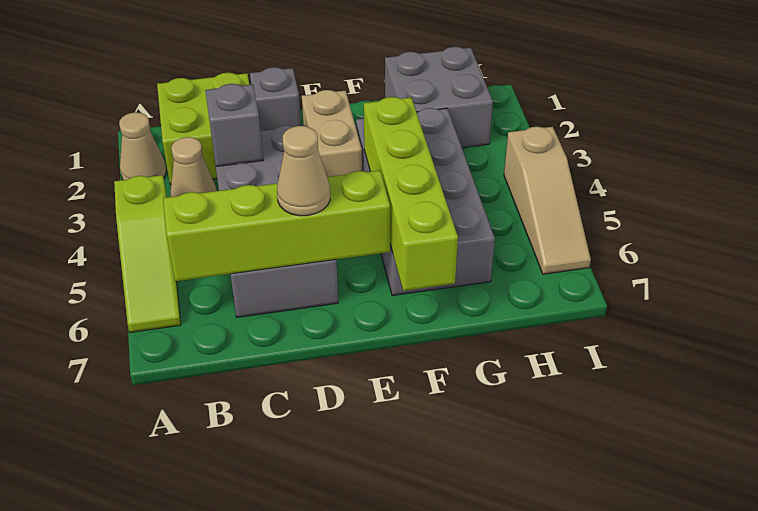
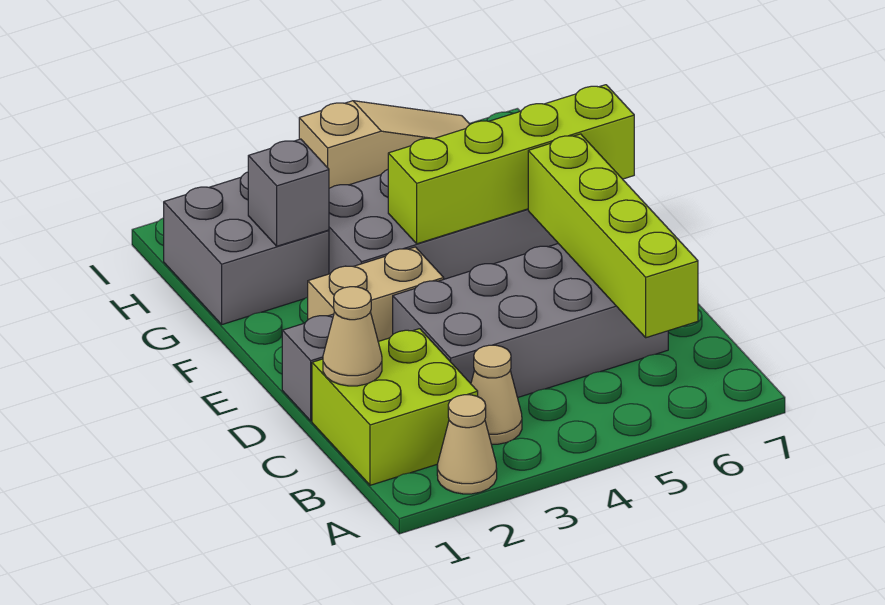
lime 1x3 slope [114,175,181,332] -> none
grey 1x1 brick [205,84,263,166] -> grey 1x1 brick moved to [248,139,329,246]
tan 1x1 cone [277,126,330,216] -> tan 1x1 cone moved to [323,287,382,386]

